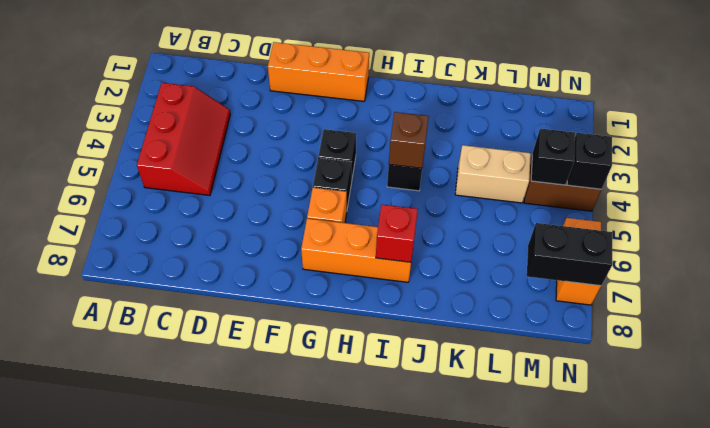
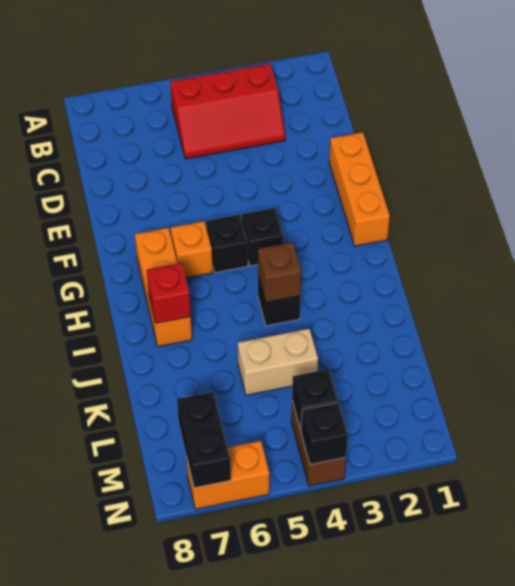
tan 1x2 brick [455,145,531,203] -> tan 1x2 brick turned to [238,329,318,395]

